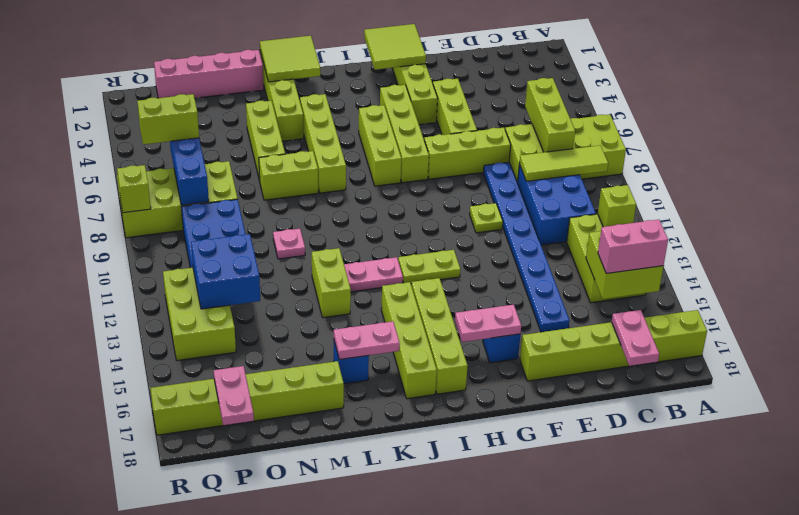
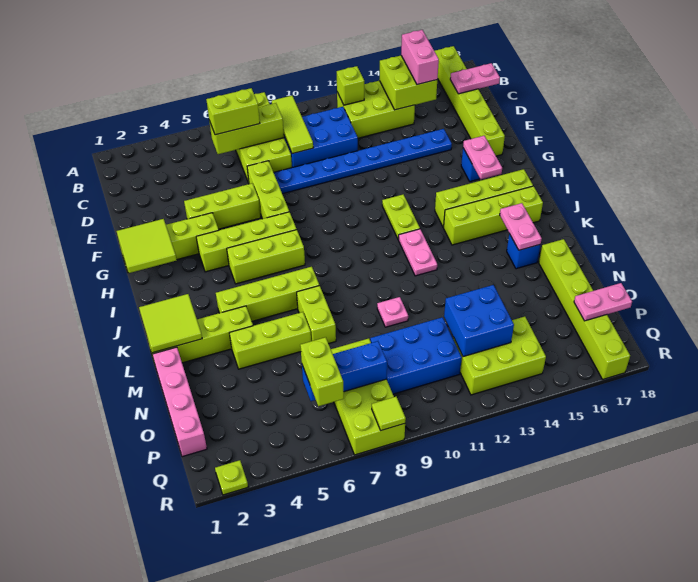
lime 1x1 plate [470,203,503,233] -> lime 1x1 plate moved to [215,460,248,495]
lime 1x2 brick [312,248,351,318] -> lime 1x2 brick moved to [206,88,260,135]
lime 1x1 brick [117,165,151,213] -> lime 1x1 tile [372,397,406,431]

